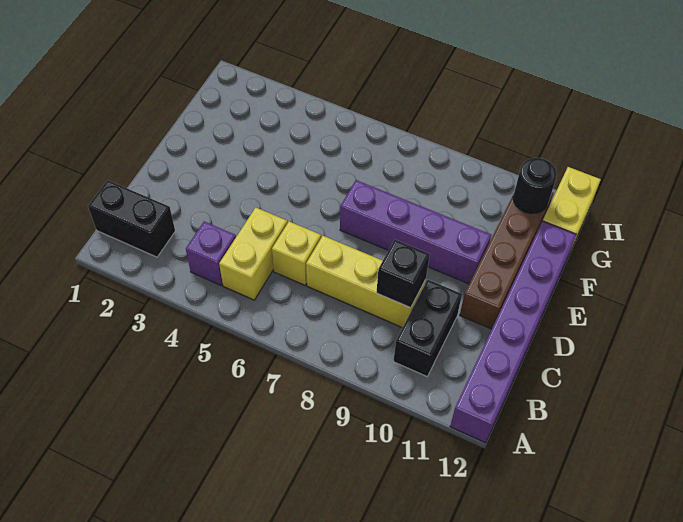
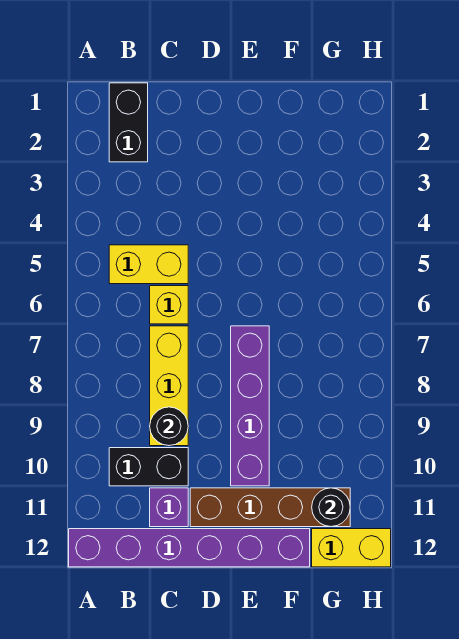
purple 1x1 brick [186,222,236,285] -> purple 1x1 brick moved to [150,488,188,527]
black 1x1 brick [377,240,430,308] -> black 1x1 round brick [150,407,188,446]

